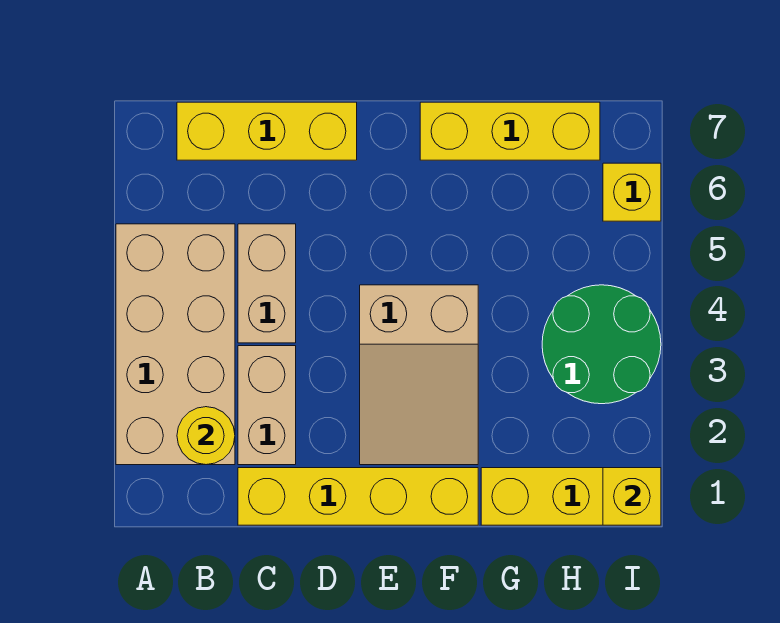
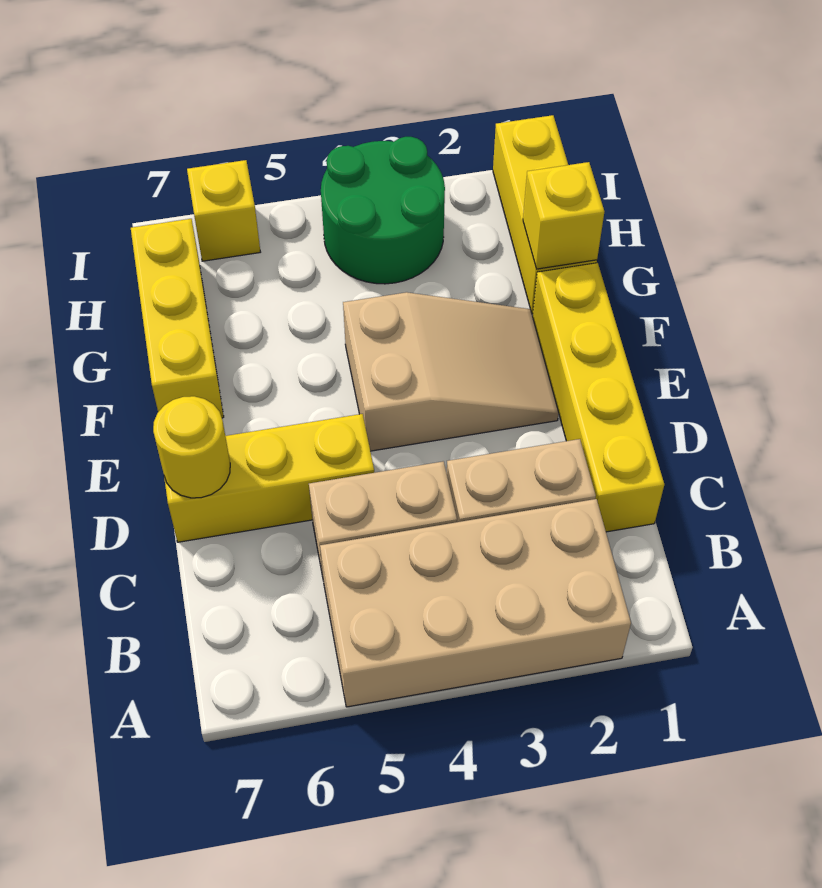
yellow 1x1 round brick [177,407,235,465] -> yellow 1x1 round brick moved to [153,396,230,498]
yellow 1x3 brick [177,102,357,160] -> yellow 1x3 brick turned to [164,414,374,542]
yellow 1x1 brick [603,468,661,525] -> yellow 1x1 brick moved to [523,162,604,269]

